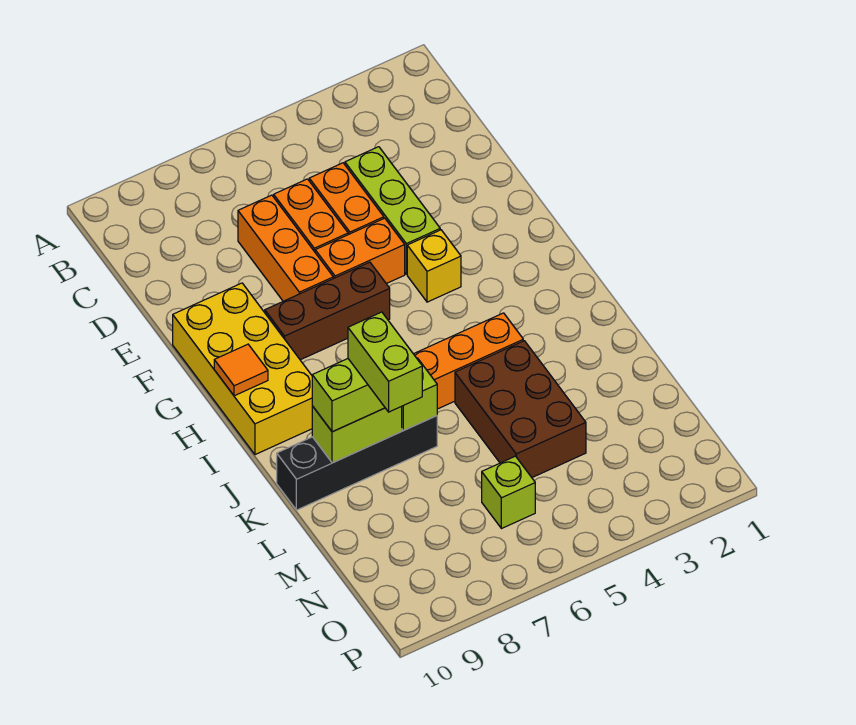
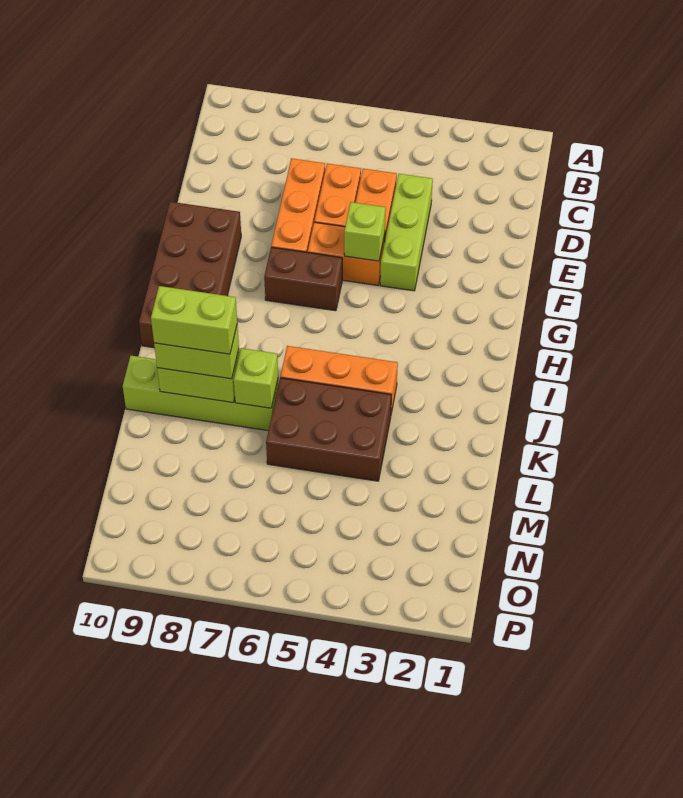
yellow 2x4 brick [173,283,312,455] -> brown 2x4 brick [139,202,241,348]
yellow 1x1 brick [407,230,461,302] -> none
brown 1x3 brick [265,262,390,360] -> brown 1x2 brick [264,247,342,311]
orange 1x1 tile [214,344,268,396] -> none
brown 2x3 brick [455,341,586,477] -> brown 2x3 brick turned to [266,378,391,481]
black 1x4 brick [277,416,437,510] -> lime 1x4 brick [123,356,279,431]
lime 1x2 brick [348,312,422,412] -> lime 1x2 brick turned to [151,286,237,354]
lime 1x1 brick [482,456,535,529] -> lime 1x1 brick moved to [344,202,386,261]

